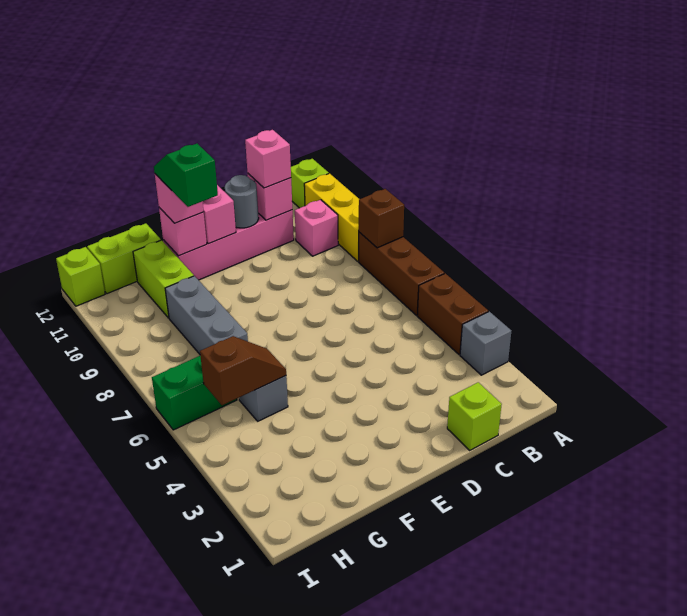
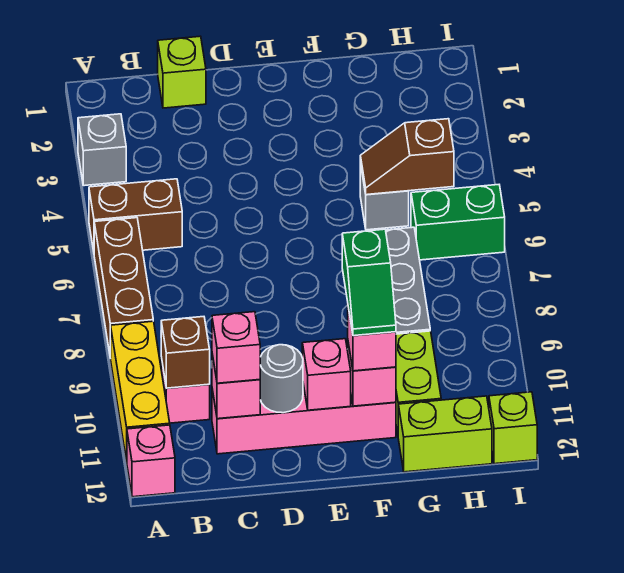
brown 1x2 brick [417,273,488,355] -> brown 1x2 brick turned to [89,179,182,251]
brown 1x1 brick [359,189,404,248] -> brown 1x1 brick moved to [161,317,210,388]
lime 1x1 brick [291,159,329,208] -> pink 1x1 brick [127,425,175,497]

